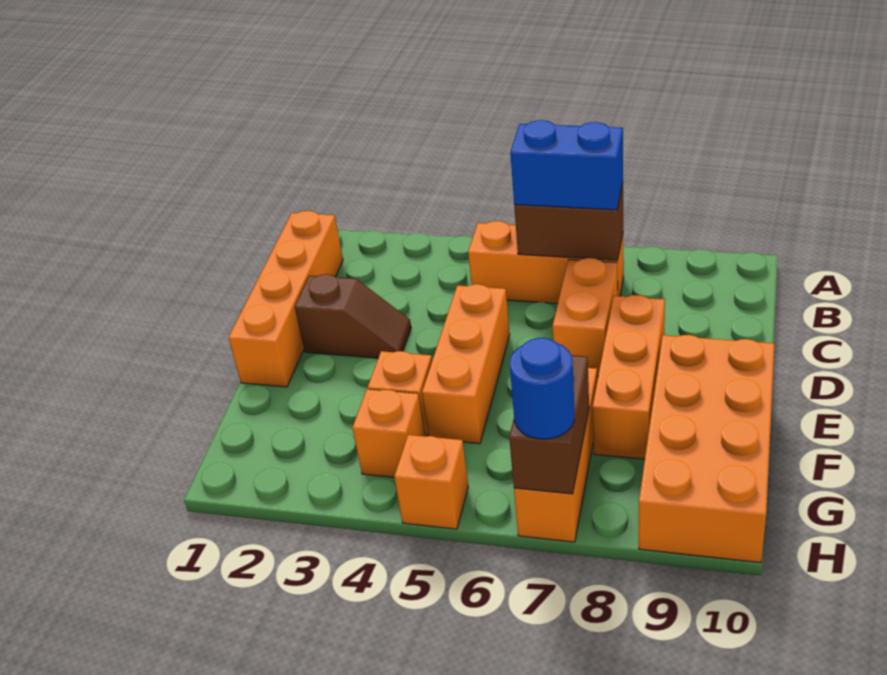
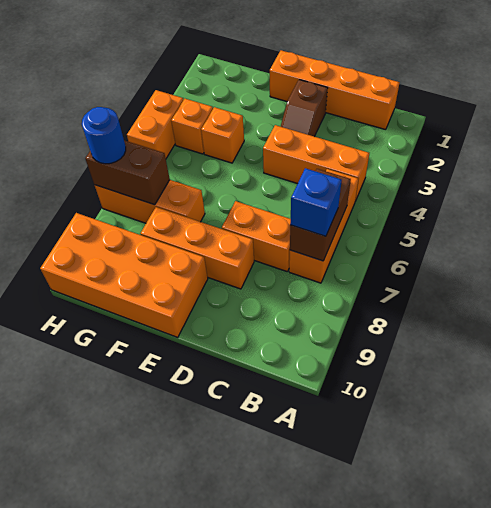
blue 1x2 brick [510,120,623,210] -> blue 1x1 brick [290,168,342,236]
orange 1x3 brick [422,284,510,444] -> orange 1x3 brick moved to [263,125,369,201]
orange 1x1 brick [394,435,468,529] -> orange 1x2 brick [127,90,183,158]

